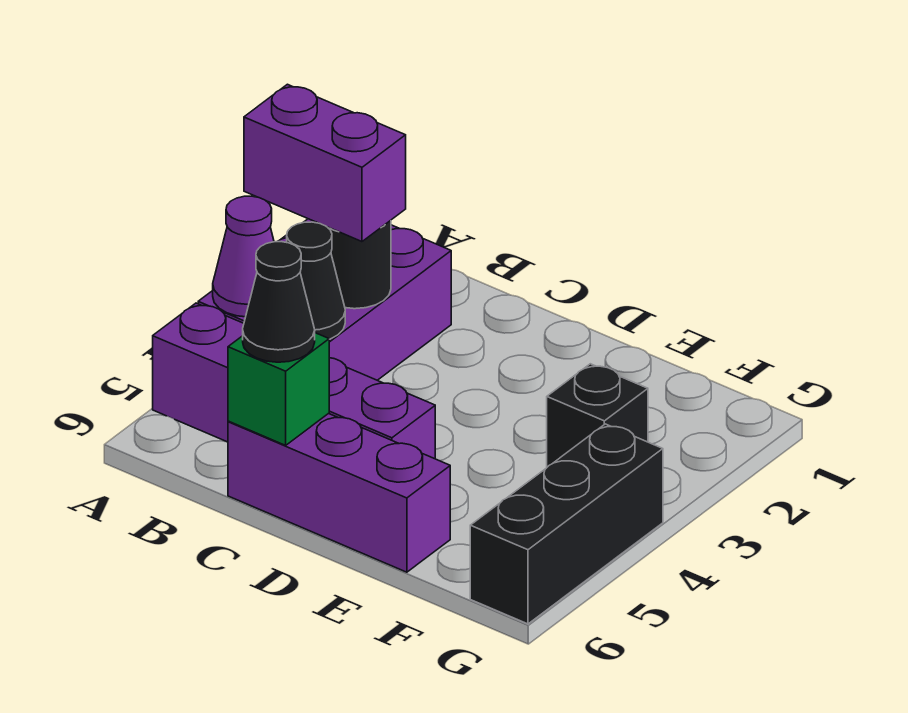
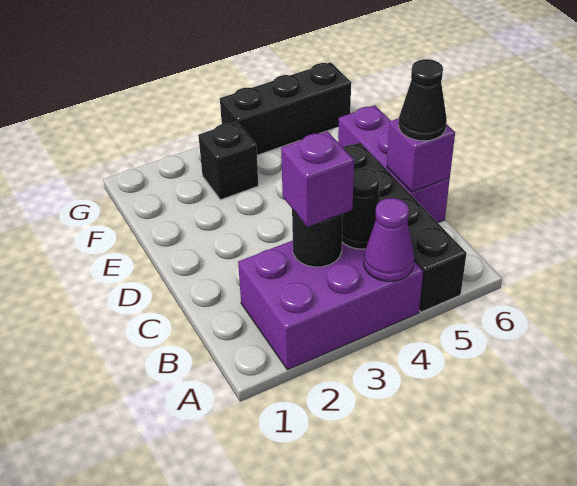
purple 1x2 brick [244,84,406,242] -> purple 1x1 brick [281,131,354,227]
purple 1x4 brick [153,303,435,459] -> black 1x4 brick [343,143,467,312]
green 1x1 brick [228,333,329,445] -> purple 1x1 brick [387,118,455,192]

